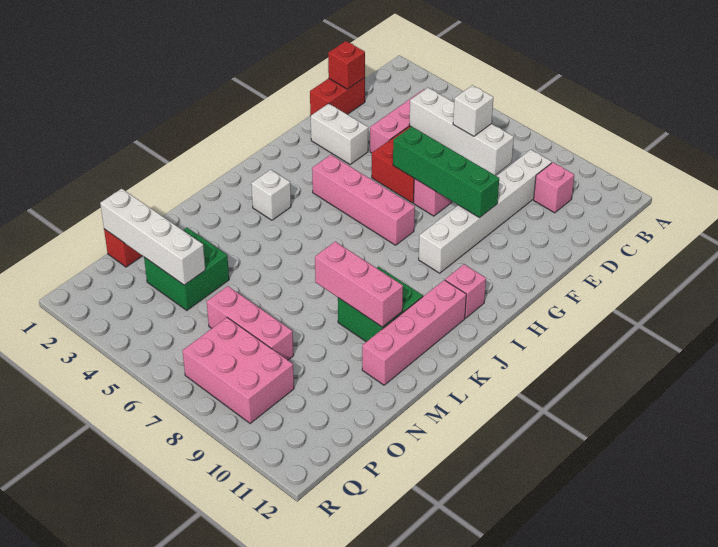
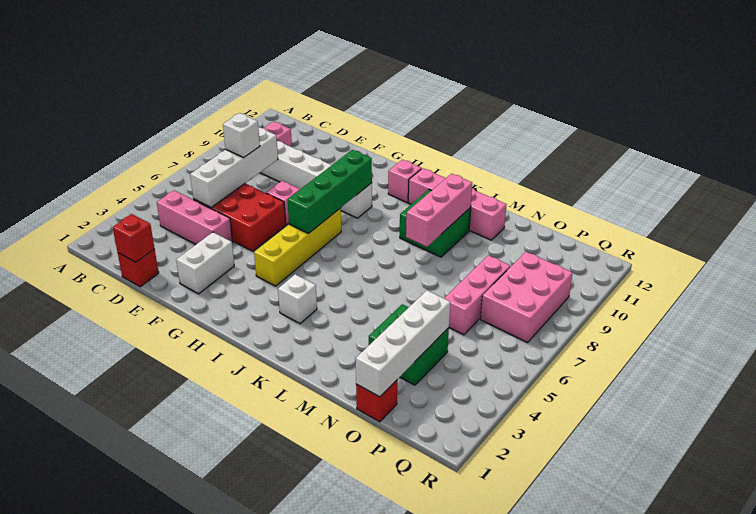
red 1x2 brick [310,78,365,116] -> red 1x1 brick [118,249,159,287]
green 1x4 brick [393,127,499,218] -> green 1x4 brick moved to [287,150,372,233]
pink 1x4 brick [312,155,415,245] -> yellow 1x4 brick [254,208,341,286]

